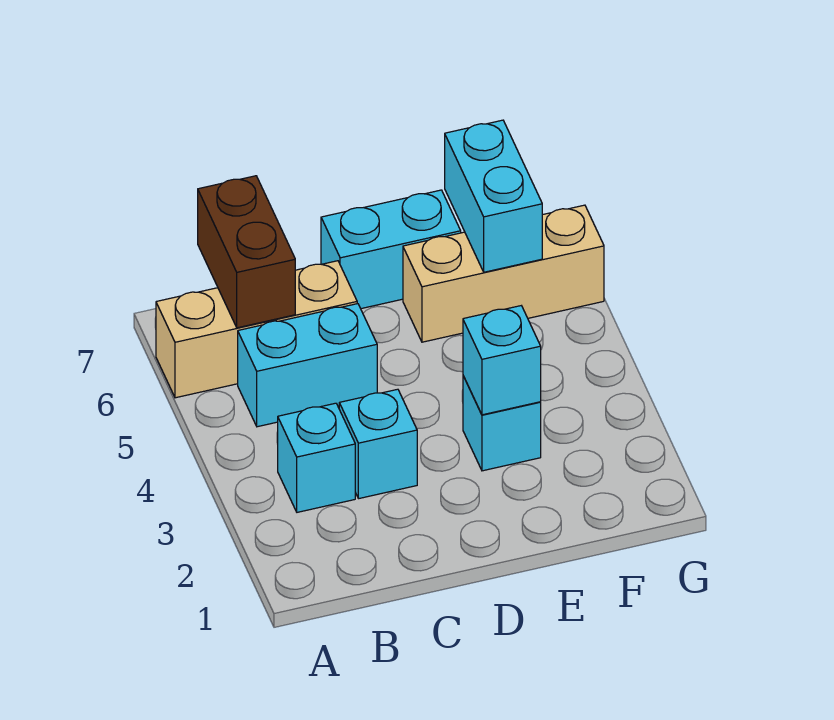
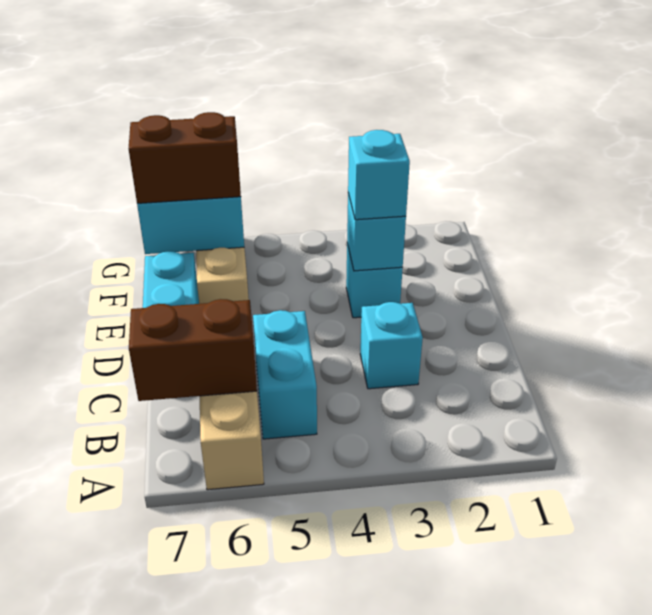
cyan 1x1 brick [278,403,355,512] -> cyan 1x1 brick moved to [348,130,410,220]
none -> brown 1x2 brick [129,112,241,203]

